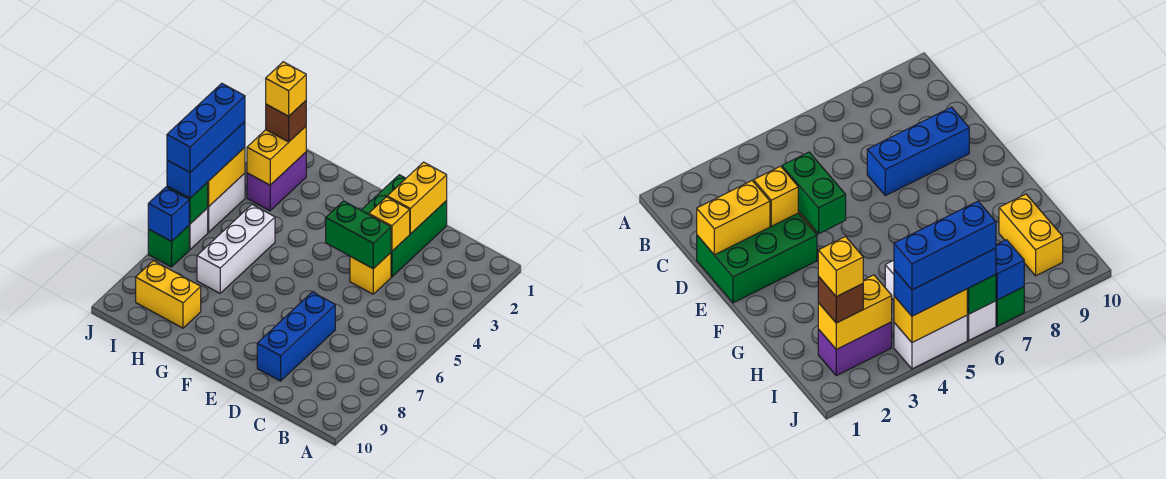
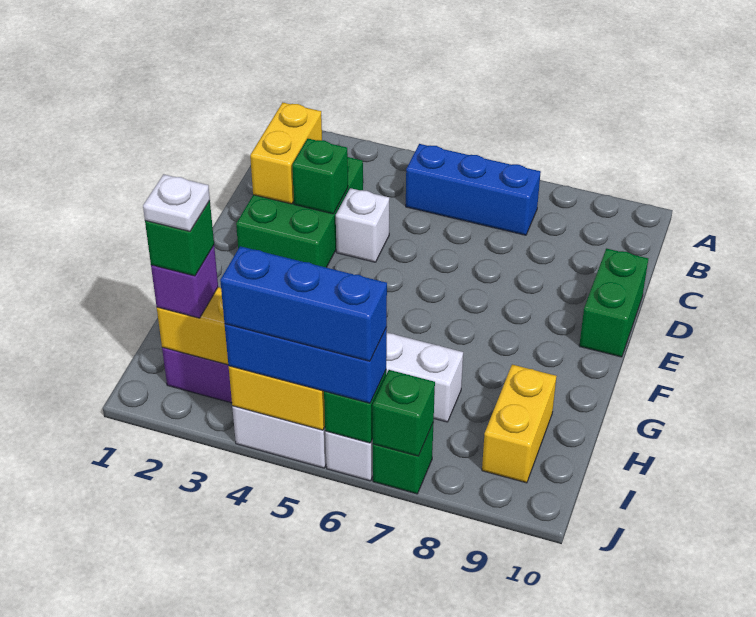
green 2x3 brick [361,175,447,277] -> green 2x3 brick turned to [236,157,363,268]
yellow 1x2 brick [387,162,447,234] -> yellow 1x2 brick turned to [250,103,322,204]
yellow 1x1 brick [369,197,410,251] -> green 1x1 brick [292,139,348,214]
yellow 1x1 brick [350,253,391,294] -> white 1x1 brick [336,188,389,262]
green 1x2 brick [326,201,391,269] -> green 1x2 brick moved to [579,248,648,357]
blue 1x3 brick [257,292,335,381] -> blue 1x3 brick moved to [406,144,541,235]
brown 1x1 brick [266,101,306,142] -> purple 1x1 brick [151,246,218,318]
yellow 1x1 brick [266,62,306,116] -> green 1x1 brick [145,201,214,276]
none -> white 1x1 plate [143,174,210,231]
blue 1x1 brick [148,187,189,241] -> green 1x1 brick [373,370,435,456]

